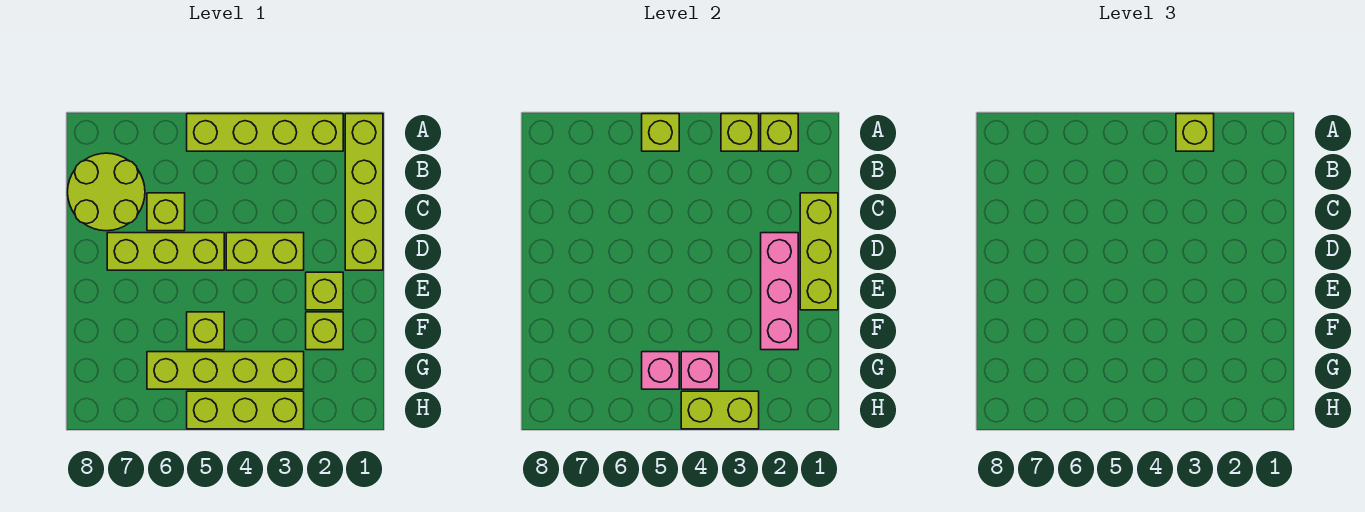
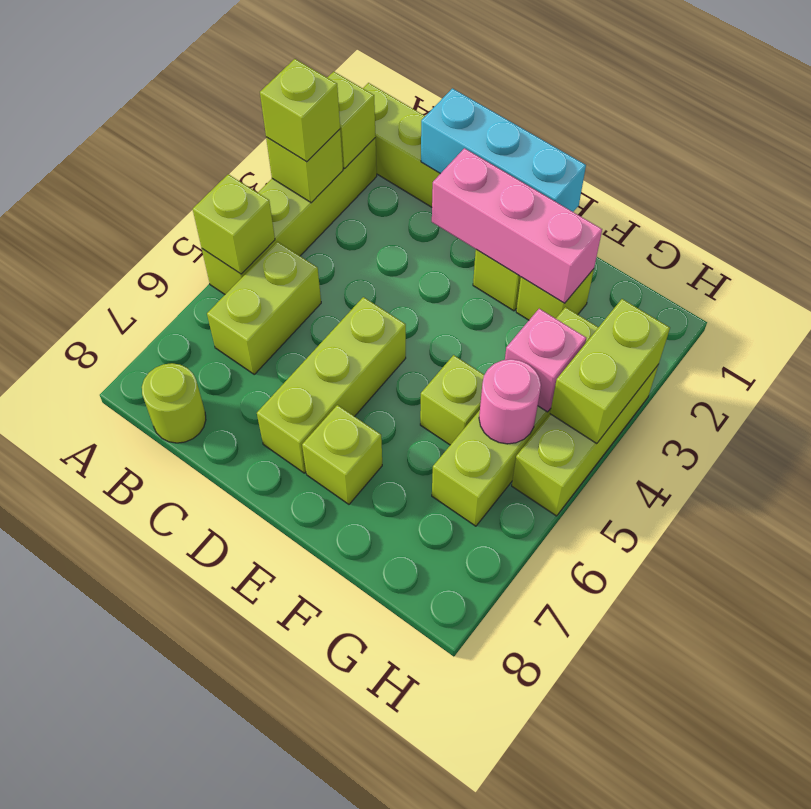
lime 2x2 round brick [68,153,145,231] -> lime 1x1 round brick [142,363,206,443]
lime 1x3 brick [800,193,838,310] -> cyan 1x3 brick [421,88,586,212]
lime 1x1 brick [147,193,185,231] -> lime 1x1 brick moved to [302,405,382,504]
lime 1x2 brick [226,233,304,270] -> lime 1x2 brick moved to [207,242,321,374]
pink 1x1 brick [642,352,679,389] -> pink 1x1 round brick [479,359,541,444]

